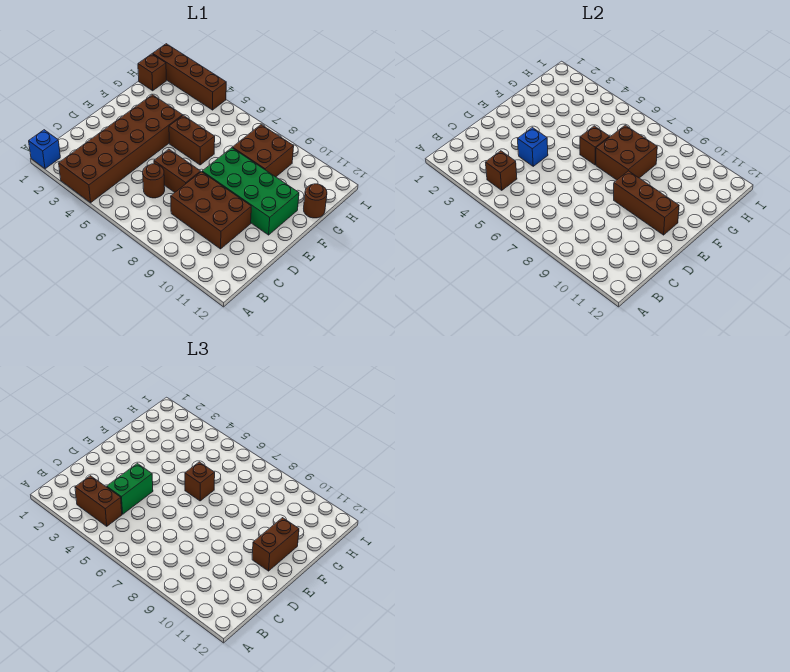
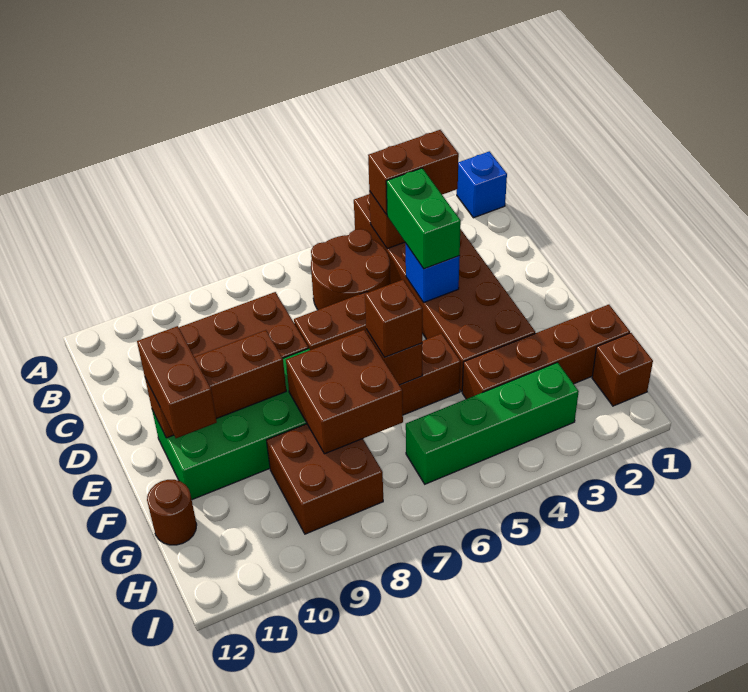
brown 1x1 round brick [143,164,165,198] -> brown 2x2 round brick [311,229,390,310]
none -> green 1x4 brick [406,362,579,484]
brown 1x4 brick [153,44,226,110] -> brown 1x4 brick moved to [462,305,630,399]

